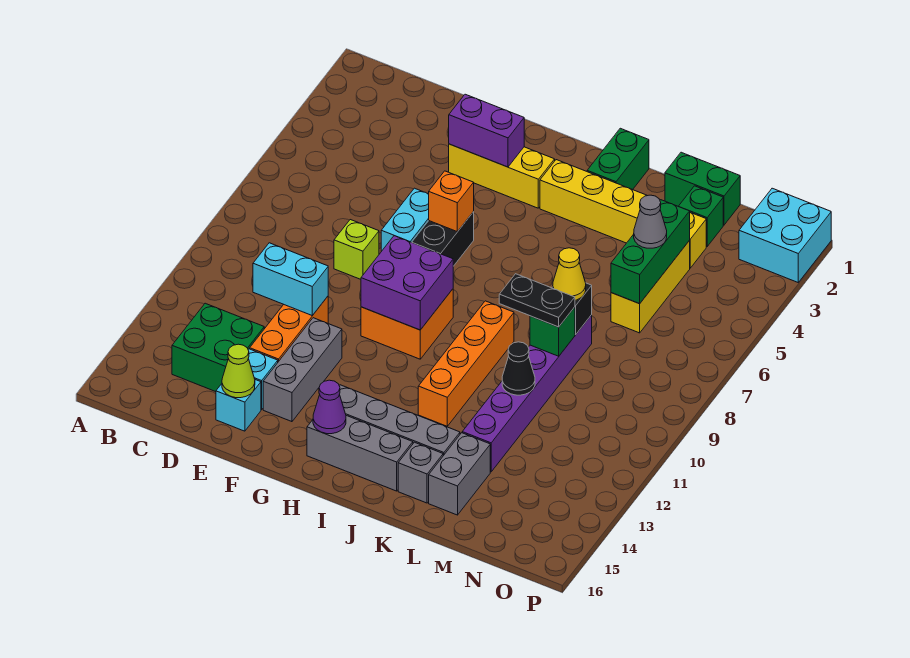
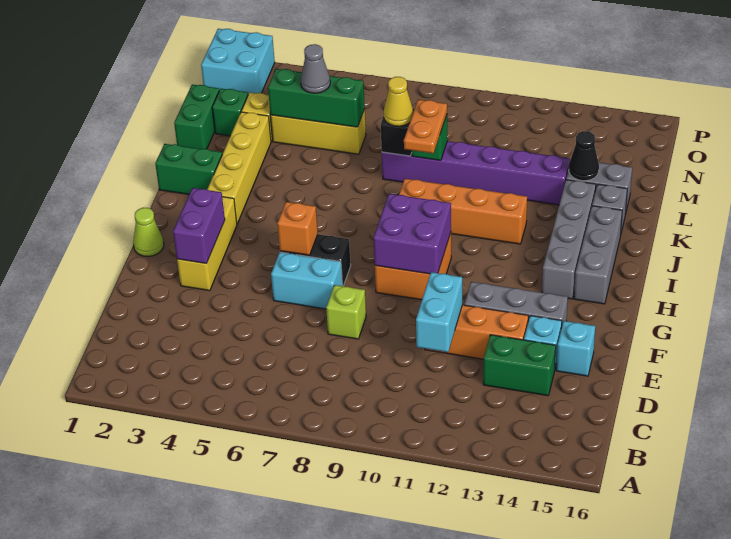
green 2x2 brick [172,303,264,392] -> green 1x2 brick [483,335,556,396]
lime 1x1 cone [222,344,255,398] -> lime 1x1 cone moved to [133,208,164,257]
purple 1x1 cone [313,380,346,434] -> none
black 1x2 plate [499,274,575,327] -> orange 1x2 plate [404,100,447,153]
black 1x1 cone [502,342,535,395] -> black 1x1 cone moved to [569,131,599,181]

